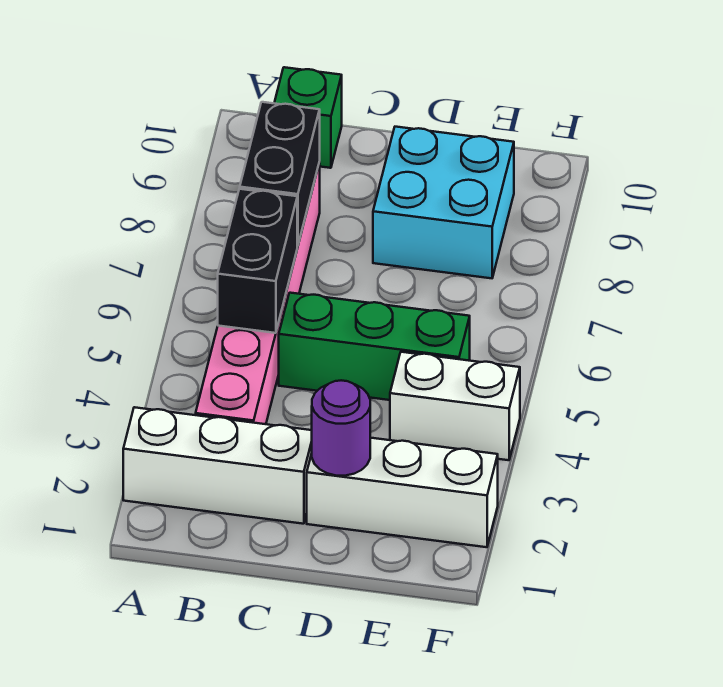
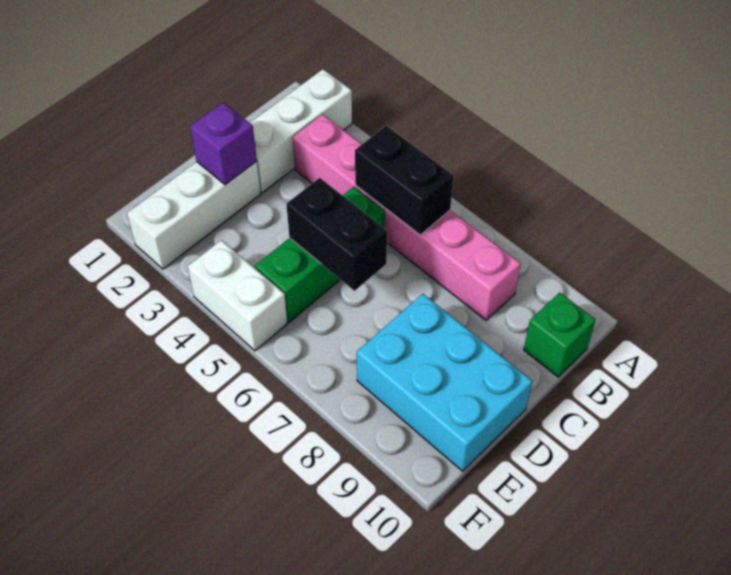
black 1x2 brick [240,102,320,246] -> black 1x2 brick moved to [286,178,387,291]
purple 1x1 round brick [312,380,370,476] -> purple 1x1 brick [190,103,257,185]
cyan 2x2 brick [373,127,514,278] -> cyan 2x3 brick [357,294,532,471]
white 1x2 brick [390,352,520,460] -> white 1x2 brick turned to [188,240,288,351]

